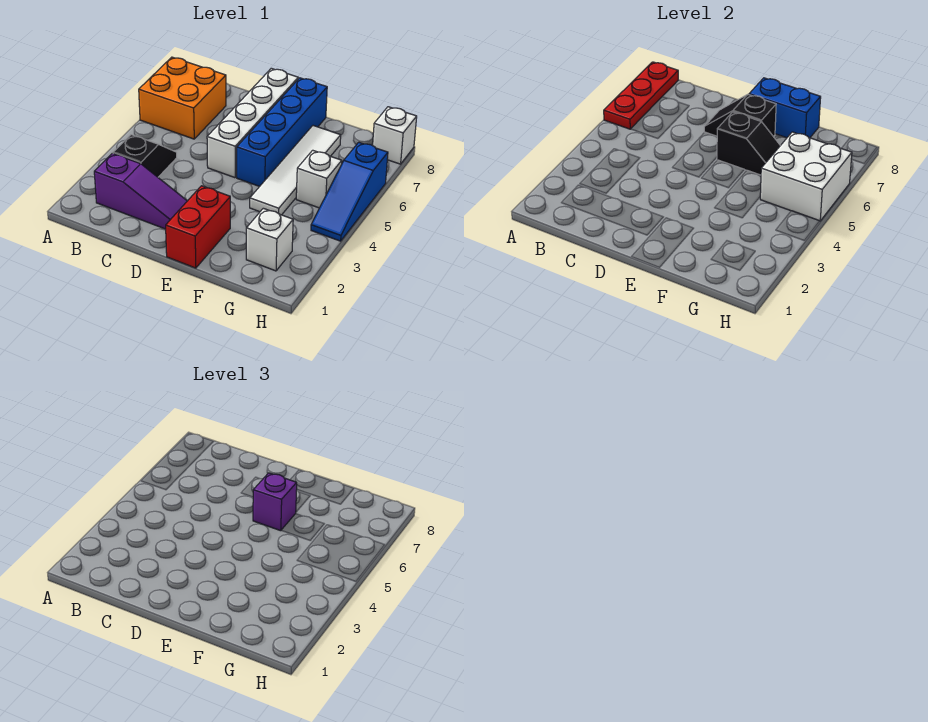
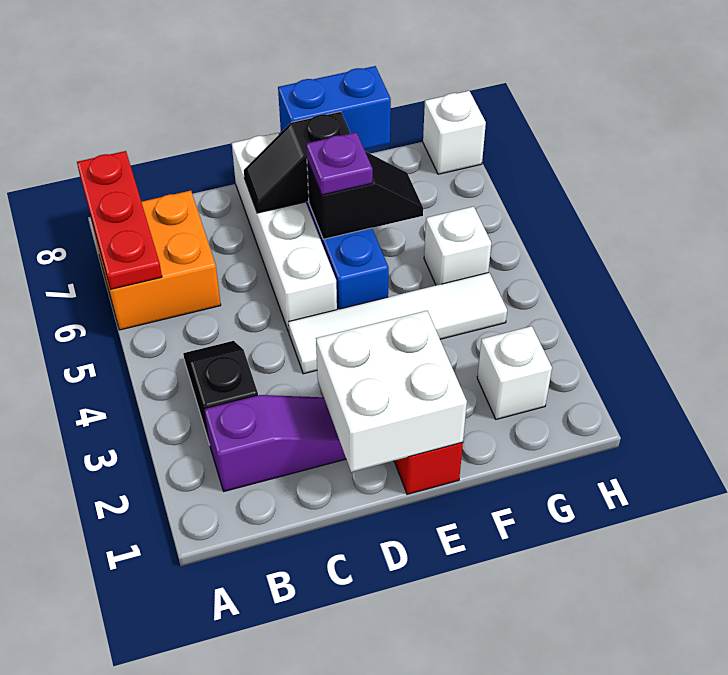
purple 1x1 brick [253,473,297,531] -> purple 1x1 plate [306,132,373,195]
white 1x4 tile [250,126,341,215] -> white 1x4 tile turned to [288,273,507,374]
white 2x2 brick [760,132,852,221] -> white 2x2 brick moved to [316,311,467,472]
blue 1x3 slope [311,142,388,241] -> none

